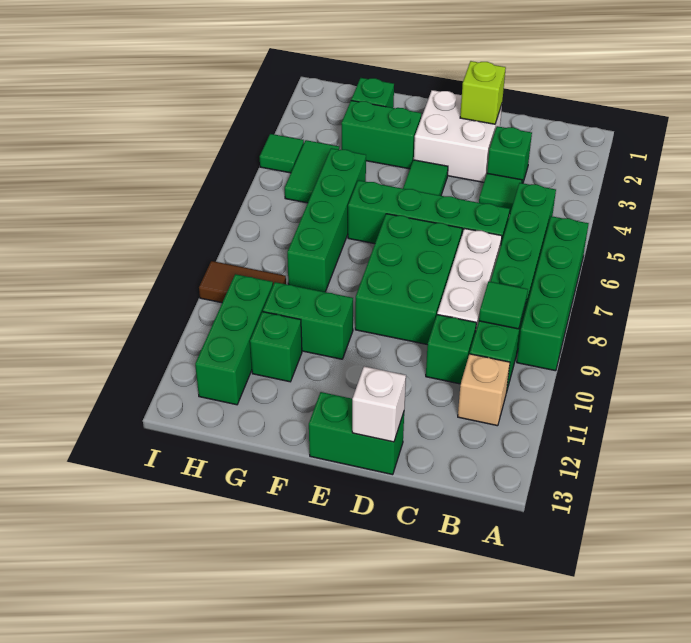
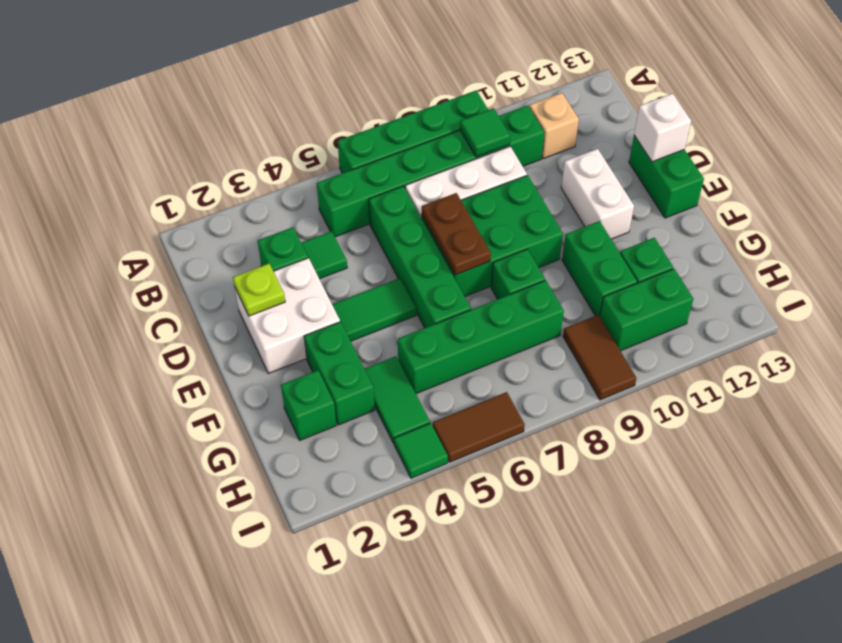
green 1x1 brick [426,315,476,384] -> green 1x1 brick moved to [491,249,545,299]
lime 1x1 brick [460,61,506,124] -> lime 1x1 plate [233,264,285,316]
none -> brown 1x2 plate [422,193,491,275]
none -> white 1x2 brick [561,149,634,239]
green 1x2 tile [285,140,339,203] -> green 1x2 tile turned to [365,356,430,443]
green 1x3 brick [195,274,273,405] -> green 1x2 brick [600,269,693,351]
none -> brown 1x2 tile [433,392,525,462]

